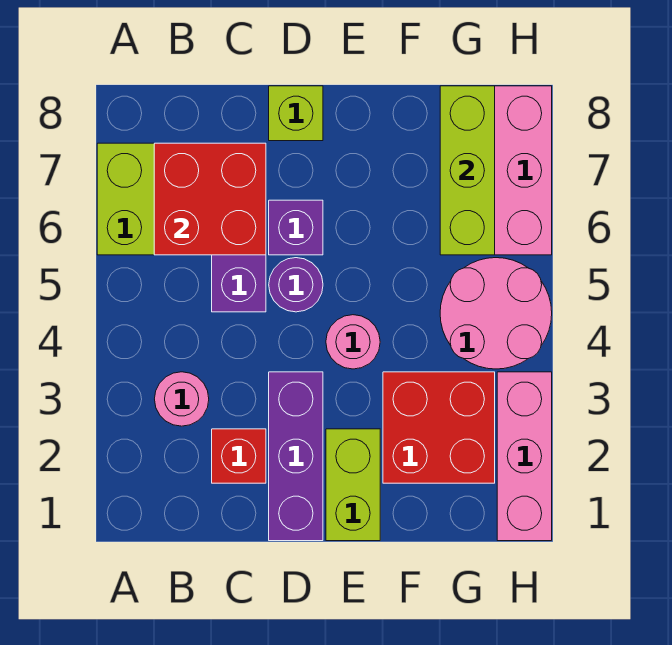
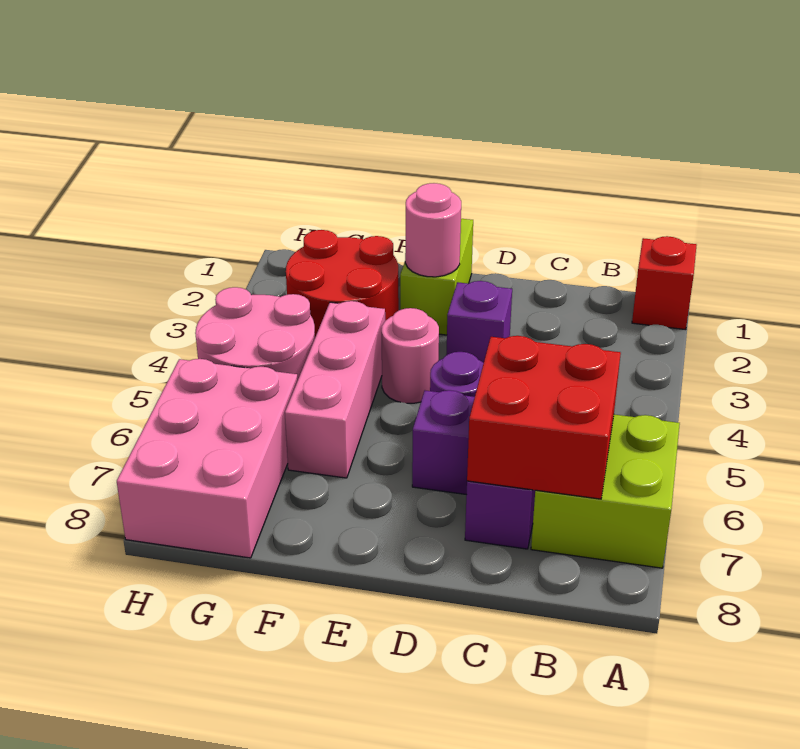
pink 1x1 round brick [155,372,209,426] -> pink 1x1 round brick moved to [405,183,461,277]
red 1x1 brick [212,429,266,483] -> red 1x1 brick moved to [632,236,697,330]
purple 1x3 brick [269,372,323,541] -> purple 1x1 brick [446,281,512,363]
lime 1x1 brick [269,86,323,141] -> none
red 2x2 brick [383,372,495,483] -> red 2x2 round brick [286,230,399,337]
lime 1x3 brick [440,86,495,255] -> none
pink 1x3 brick [497,372,552,541] -> pink 1x3 brick moved to [285,301,385,478]

